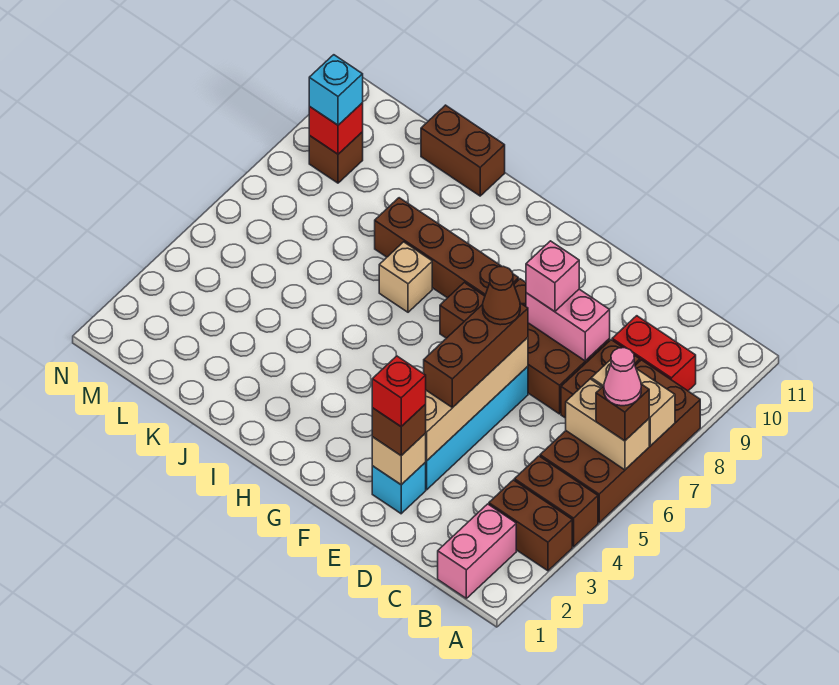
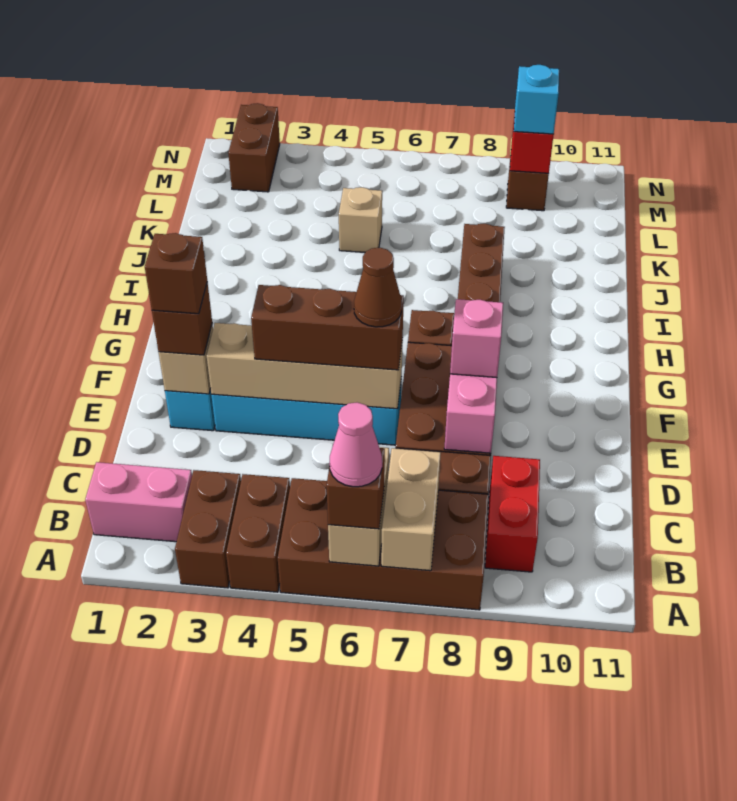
red 1x1 brick [372,356,426,426] -> brown 1x1 brick [145,233,207,314]
tan 1x1 brick [379,242,432,312] -> tan 1x1 brick moved to [339,187,382,252]
brown 1x2 brick [421,105,505,196] -> brown 1x2 brick moved to [228,103,280,192]

